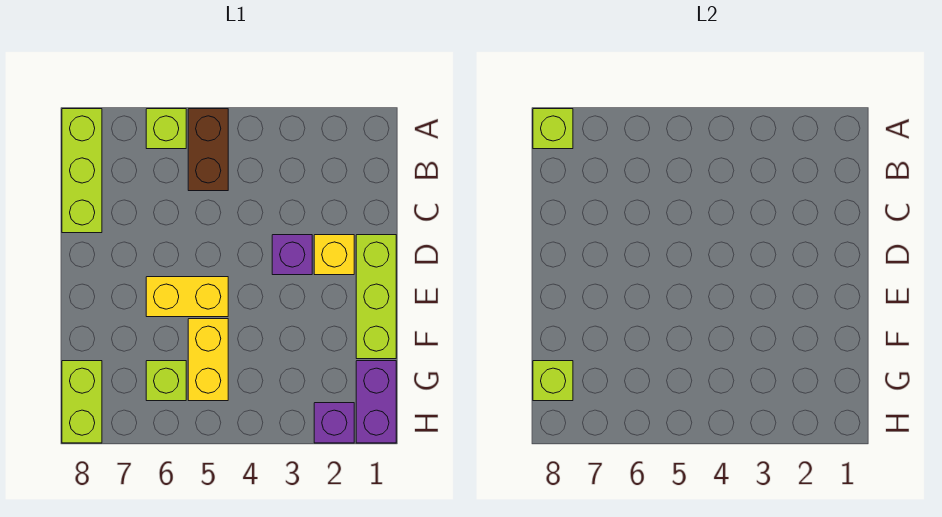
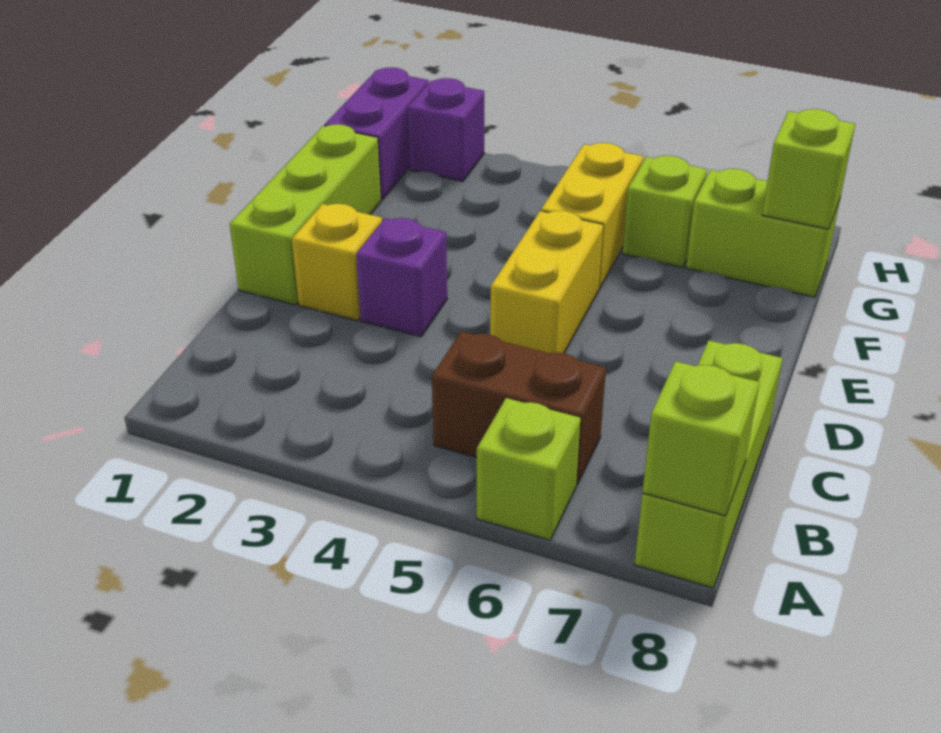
brown 1x2 brick [188,109,228,191] -> brown 1x2 brick turned to [432,331,606,485]
yellow 1x2 brick [146,277,228,317] -> yellow 1x2 brick turned to [490,211,603,353]
lime 1x2 brick [62,361,102,443] -> lime 1x2 brick turned to [686,169,840,297]

